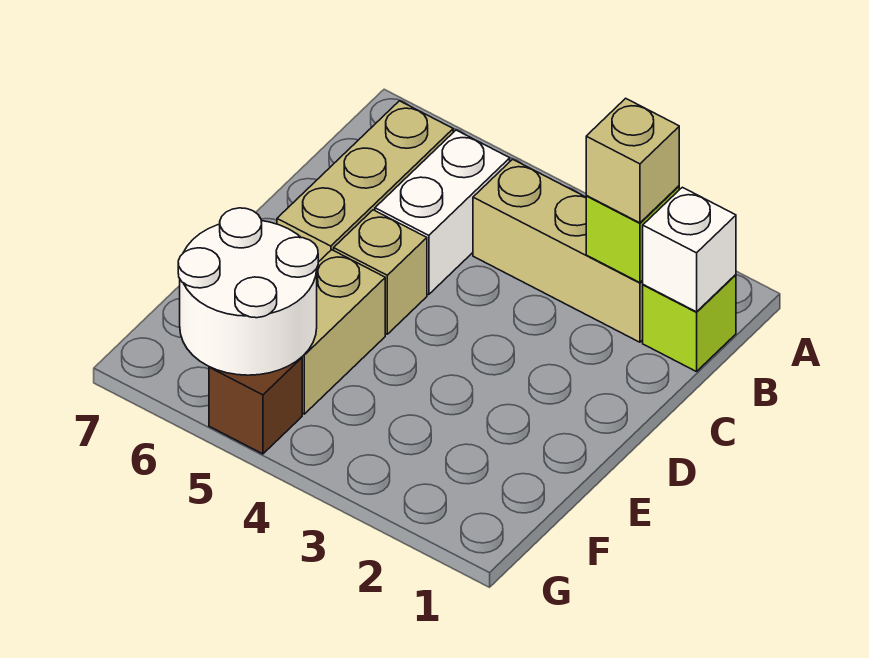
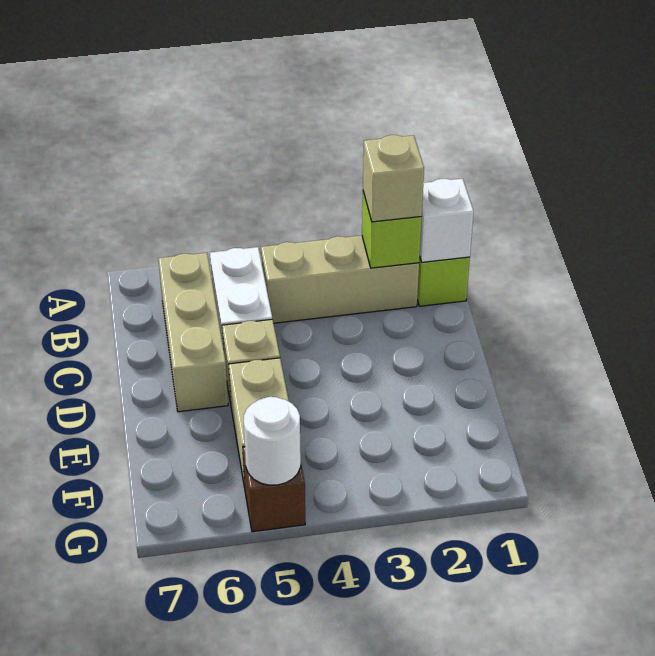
white 2x2 round brick [178,208,318,375] -> white 1x1 round brick [244,397,301,485]

